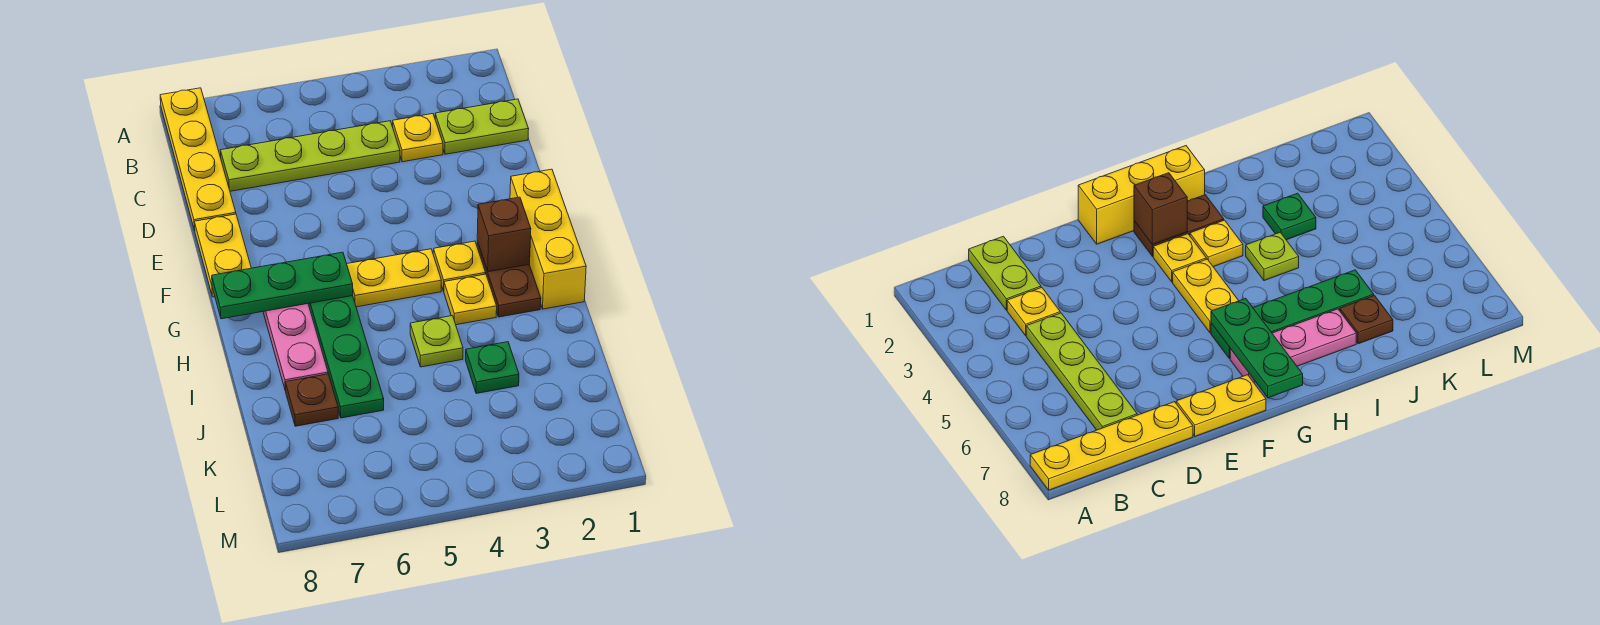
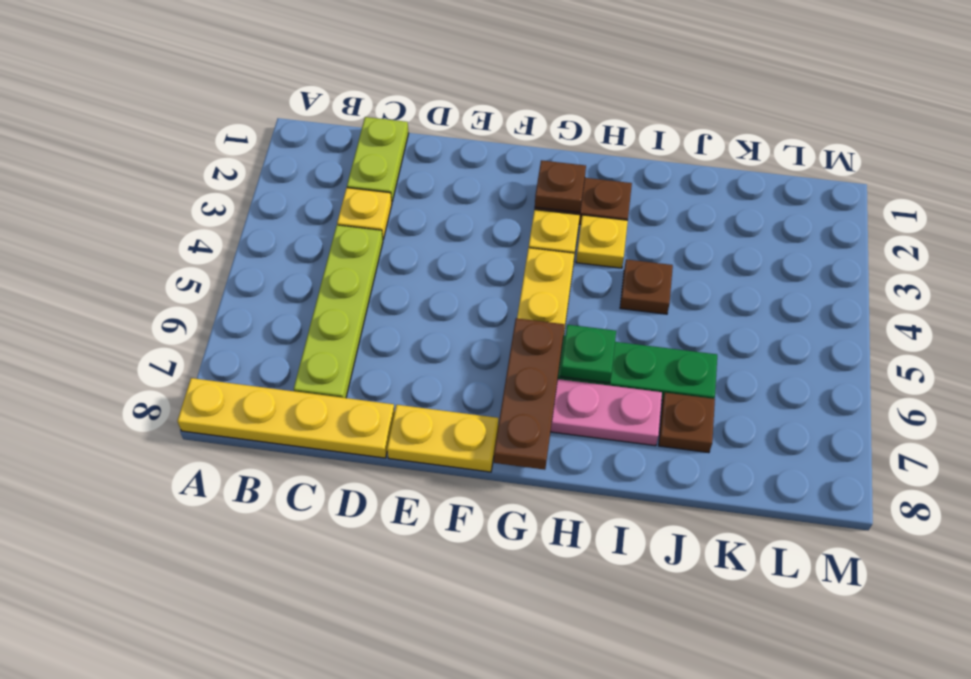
yellow 1x3 brick [510,169,586,309] -> none
brown 1x1 brick [477,197,531,272] -> brown 1x1 plate [535,160,586,213]
green 1x3 plate [212,252,353,319] -> brown 1x3 plate [494,318,564,470]
lime 1x1 plate [410,316,463,367] -> brown 1x1 plate [620,259,673,314]
green 1x1 plate [466,342,519,394] -> green 1x1 plate moved to [560,325,616,383]

